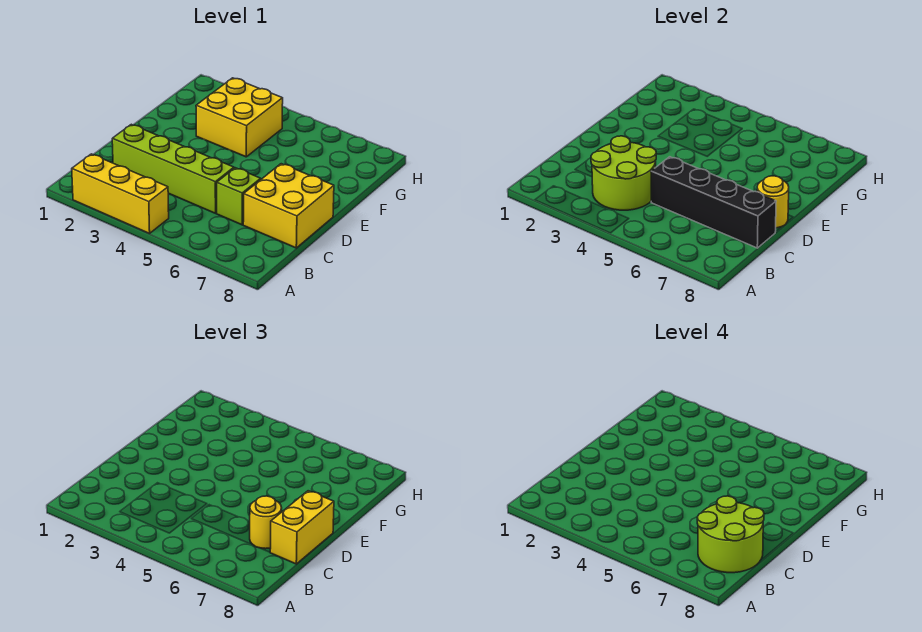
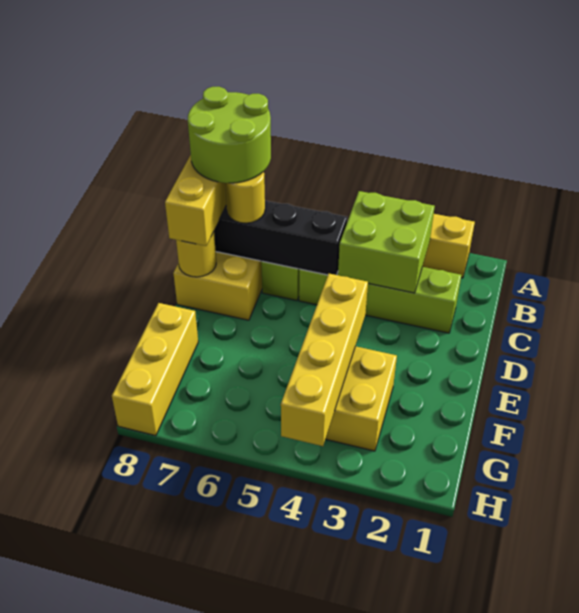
lime 2x2 round brick [591,136,656,210] -> lime 2x2 brick [338,191,435,293]
none -> yellow 1x4 brick [281,274,368,446]
none -> yellow 1x3 brick [112,303,198,436]

